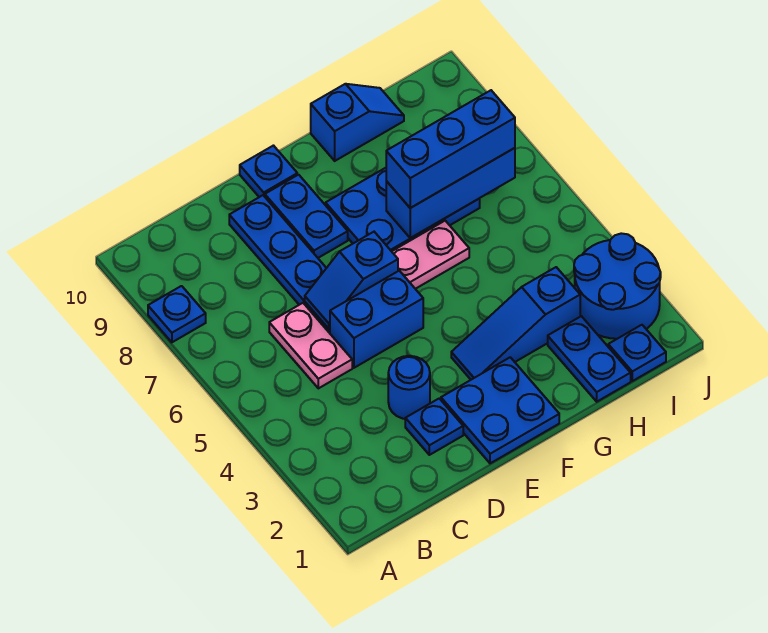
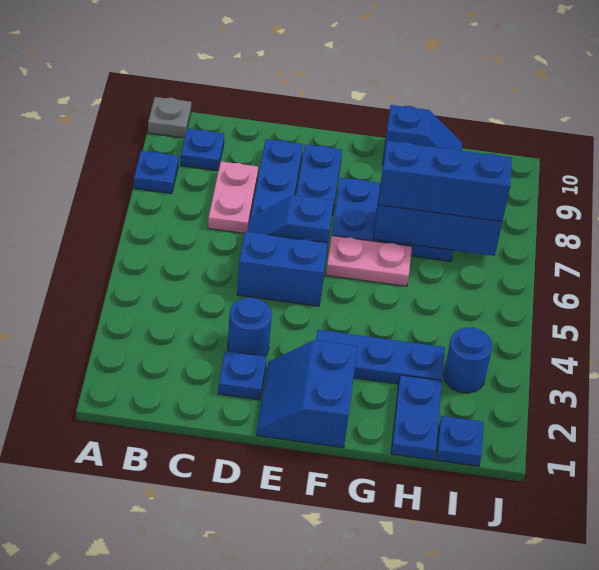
none -> grey 1x1 plate [148,97,191,138]
pink 1x2 plate [269,303,352,388] -> pink 1x2 plate moved to [208,161,258,233]
blue 2x2 plate [441,357,559,463] -> blue 2x2 slope [256,340,357,448]
blue 1x1 plate [240,146,297,197] -> blue 1x1 plate moved to [181,129,224,171]
blue 1x3 slope [451,267,580,380] -> blue 1x3 plate [316,330,445,384]
blue 2x2 round brick [574,233,661,339] -> blue 1x1 round brick [444,328,492,393]

